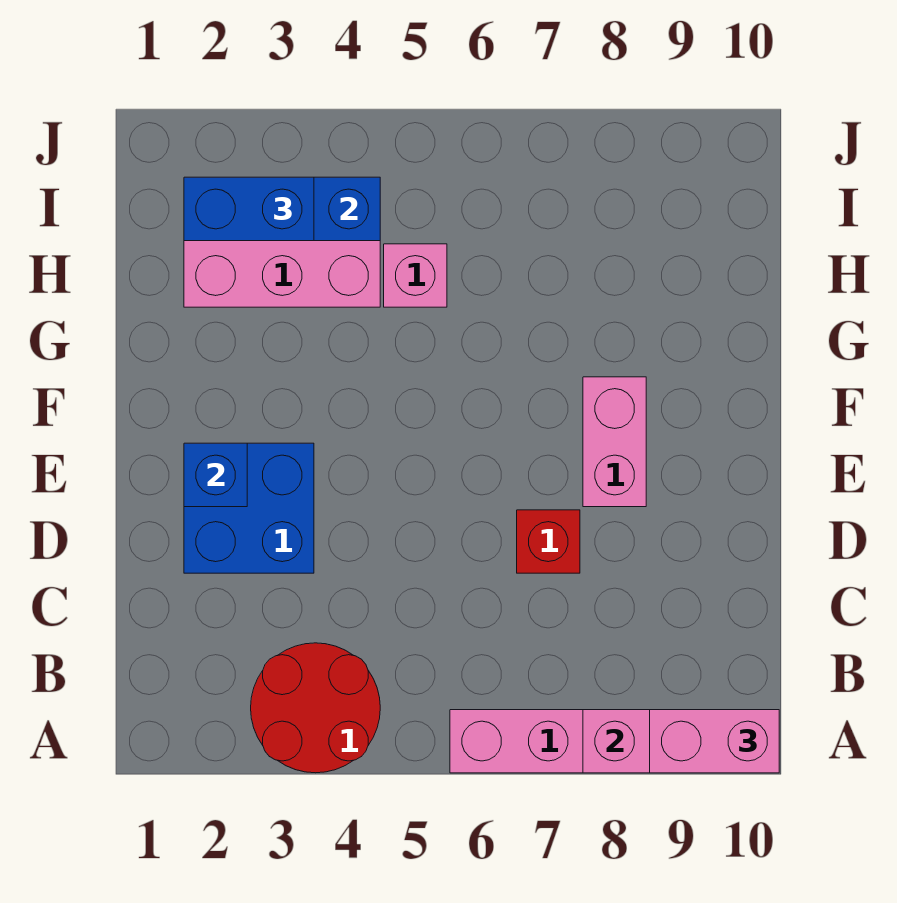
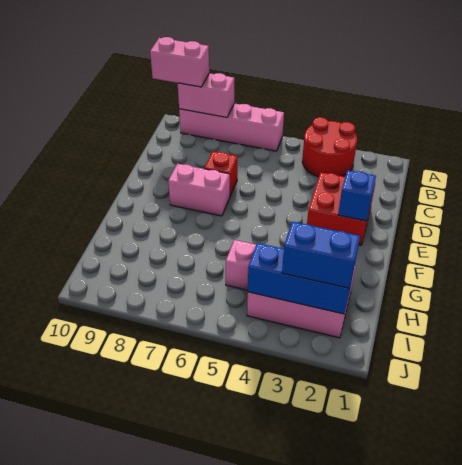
blue 2x2 brick [184,443,314,573] -> red 2x2 brick [307,172,375,245]
pink 1x2 brick [583,377,646,507] -> pink 1x2 brick turned to [168,164,230,216]

